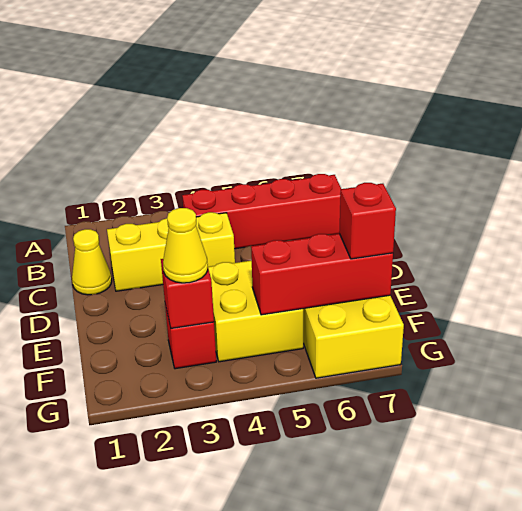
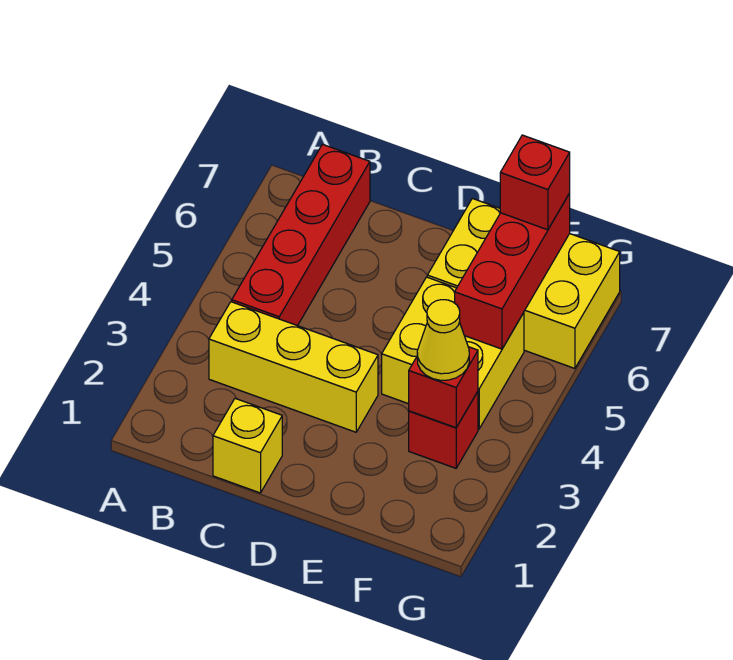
yellow 1x1 cone [72,229,112,295] -> yellow 1x1 brick [213,399,282,493]
yellow 1x3 brick [107,212,235,291] -> yellow 1x3 brick turned to [209,302,378,432]

